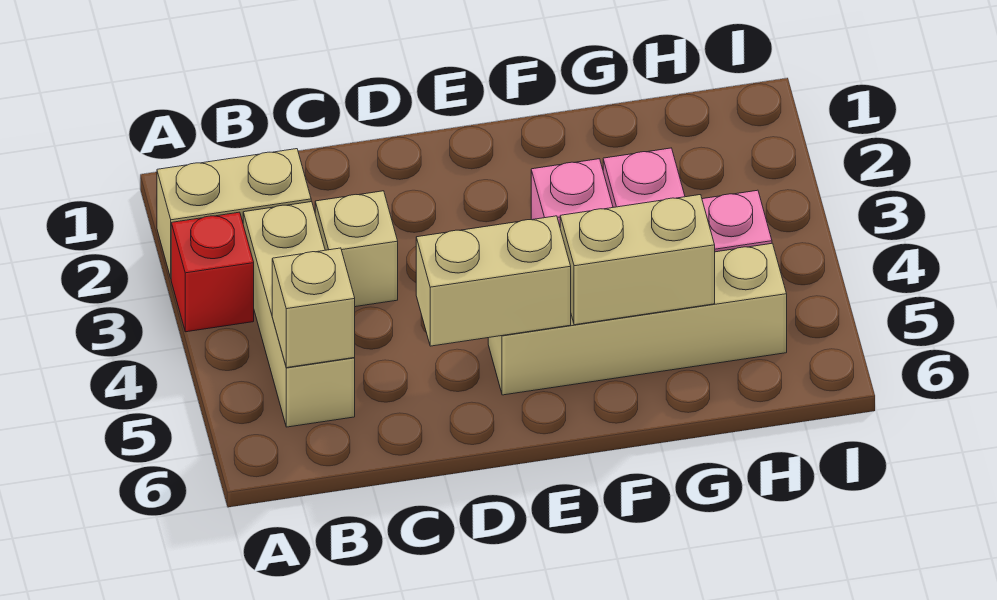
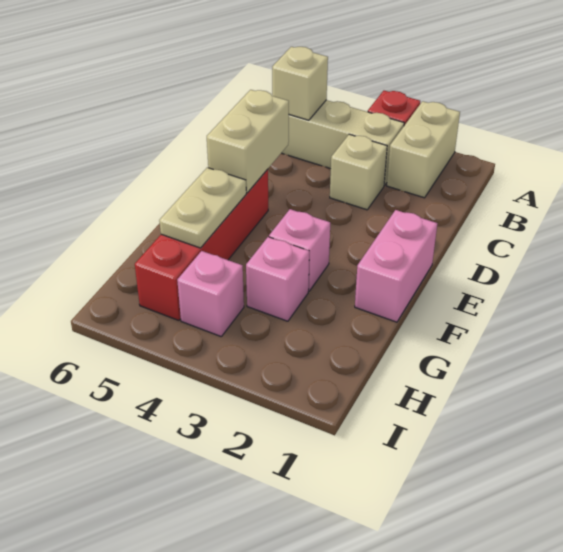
none -> pink 1x2 brick [355,210,437,322]
tan 1x4 brick [488,243,787,395] -> red 1x4 brick [135,169,268,320]
tan 1x2 brick [560,195,715,325] -> tan 1x2 plate [159,168,246,248]

